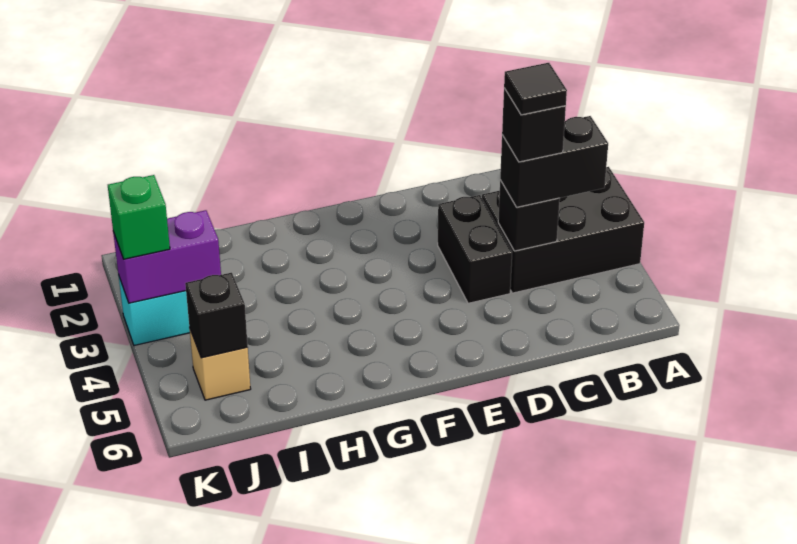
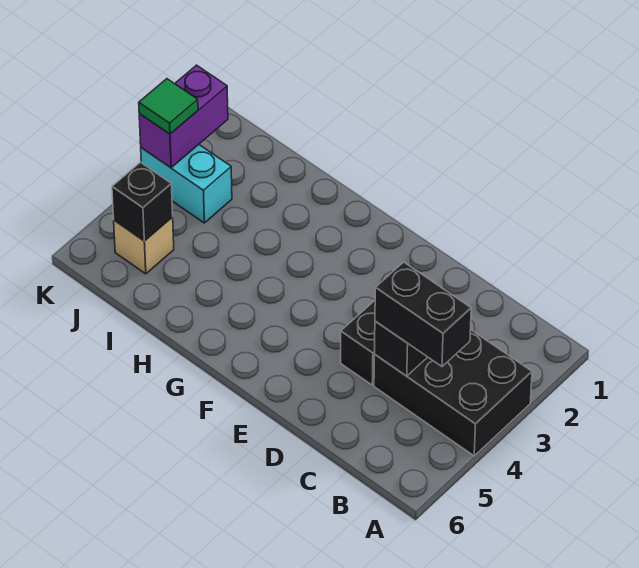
black 1x1 brick [502,88,566,162] -> none
black 1x1 tile [504,63,567,115] -> none
purple 1x2 brick [113,210,221,303] -> purple 1x2 brick turned to [139,65,228,168]
green 1x1 brick [108,175,170,259] -> green 1x1 tile [139,79,198,134]

